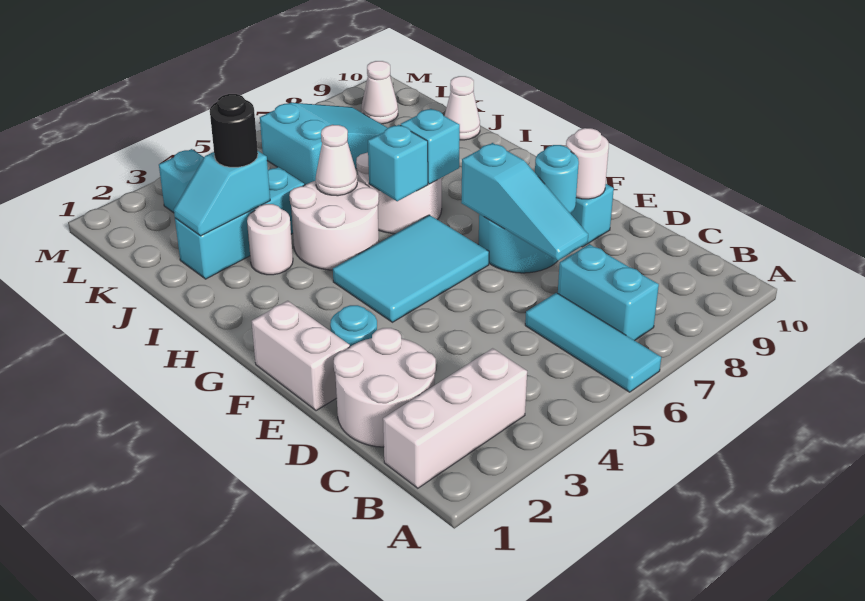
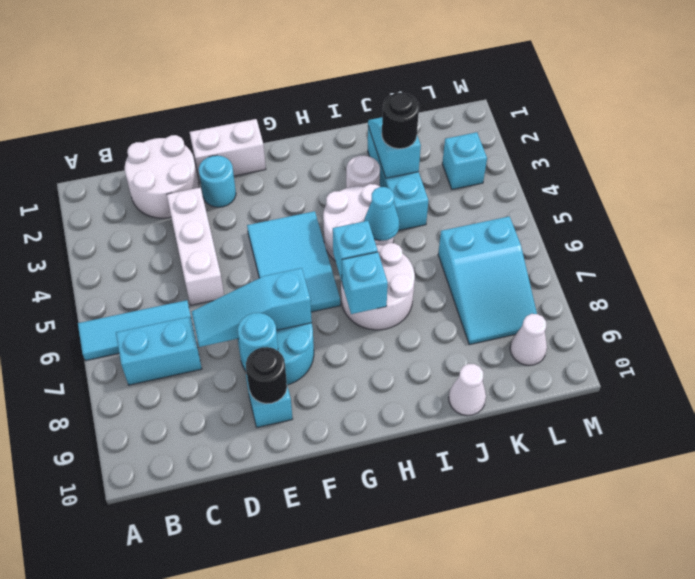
white 1x3 brick [383,348,527,488] -> white 1x3 brick moved to [167,188,224,305]
white 1x1 round brick [566,128,609,199] -> black 1x1 round brick [246,347,287,404]
white 1x1 cone [316,125,357,196] -> cyan 1x1 cone [364,187,399,241]

